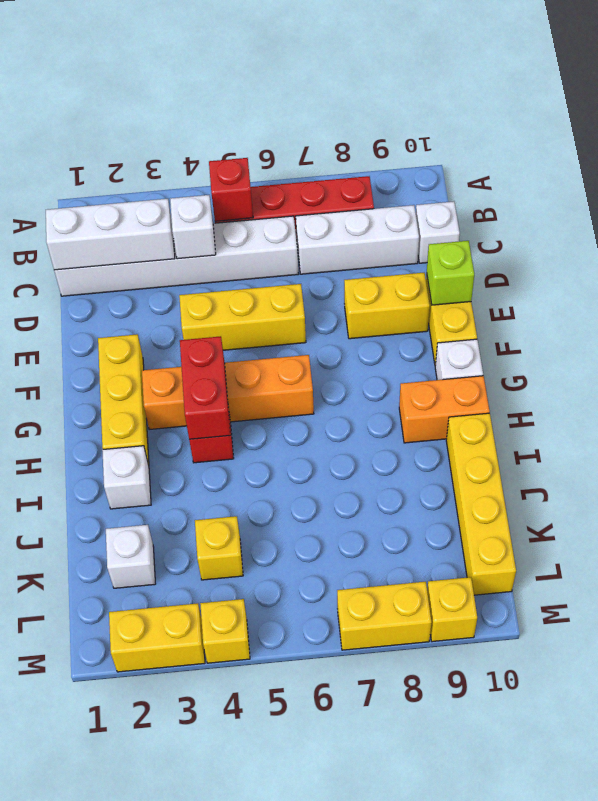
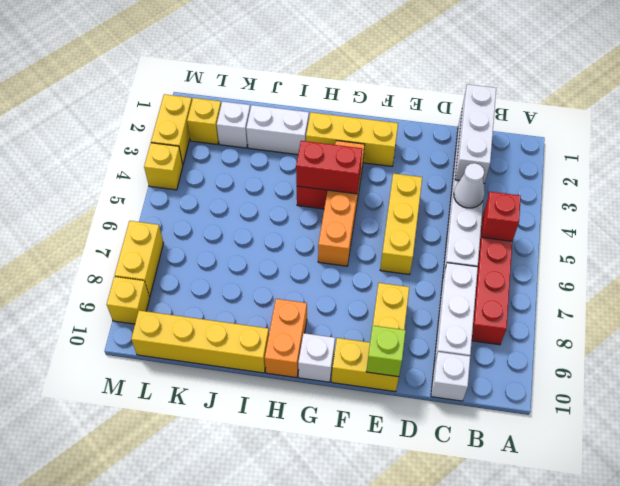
white 1x1 brick [170,195,216,259] -> white 1x1 cone [454,163,484,208]
white 1x1 brick [102,446,151,509] -> white 1x2 brick [246,105,309,155]
yellow 1x1 brick [195,516,243,580] -> yellow 1x1 brick moved to [187,98,221,145]

